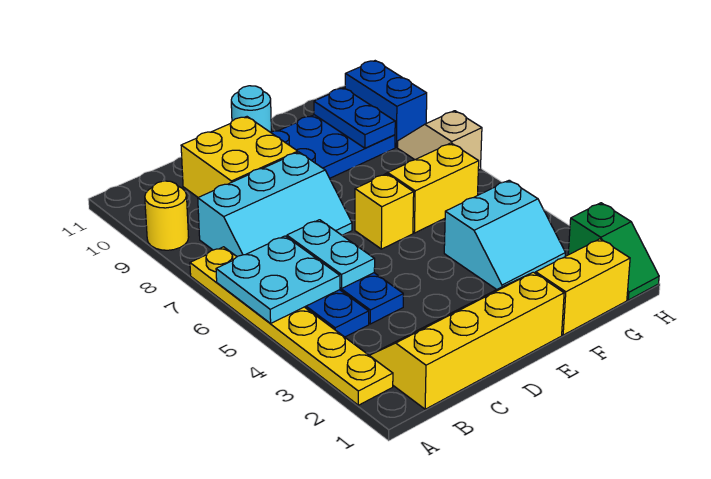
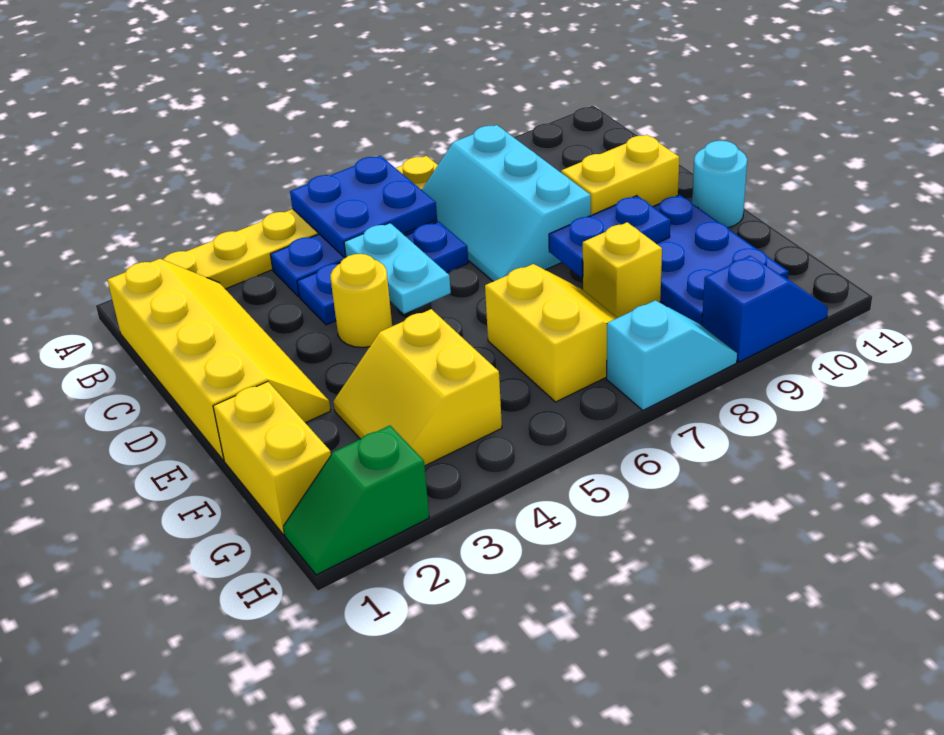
cyan 2x2 plate [216,236,340,324] -> blue 2x2 plate [290,156,437,258]
yellow 1x1 round brick [145,181,189,250] -> yellow 1x1 round brick moved to [330,254,392,348]
cyan 1x2 plate [287,220,375,289] -> cyan 1x2 plate turned to [344,223,451,314]
yellow 2x2 brick [181,117,298,197] -> yellow 1x2 brick [561,135,679,215]
yellow 1x1 brick [355,174,414,249] -> yellow 1x1 brick moved to [583,222,662,318]
cyan 2x2 slope [444,180,565,290] -> yellow 2x2 slope [333,309,502,466]
blue 1x2 plate [314,88,395,148] -> blue 1x2 plate moved to [549,196,670,277]
tan 1x2 slope [398,111,482,170] -> cyan 1x2 slope [607,300,737,410]
blue 1x2 brick [345,61,427,147] -> blue 1x2 slope [702,256,828,362]

